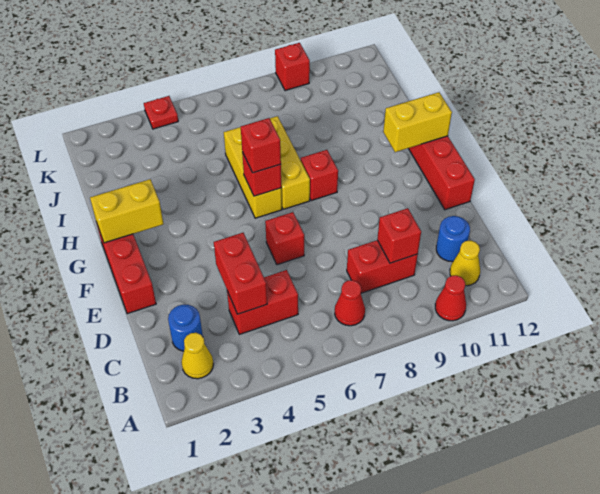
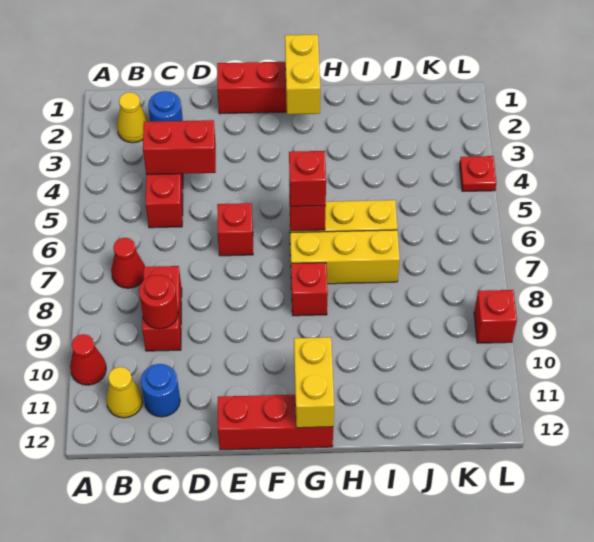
red 1x1 brick [377,208,421,263] -> red 1x1 round brick [139,275,178,329]

